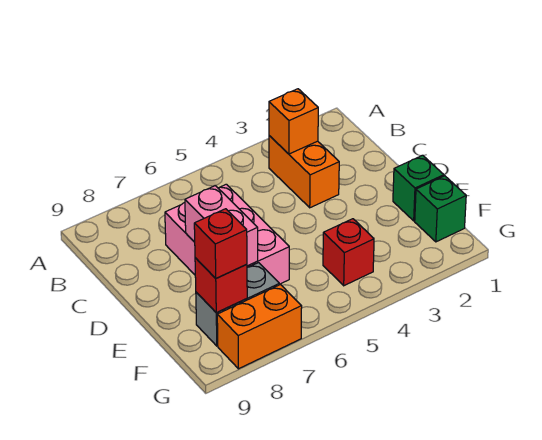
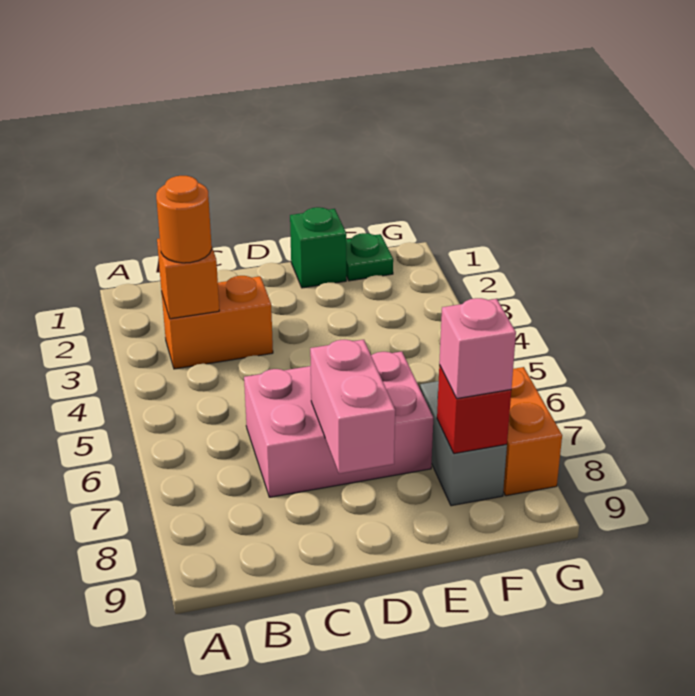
none -> orange 1x1 round brick [156,176,212,263]
pink 1x2 brick [185,186,258,266] -> pink 1x2 brick turned to [310,340,395,474]
green 1x1 brick [415,176,466,242] -> green 1x1 plate [346,233,393,281]
red 1x1 brick [323,219,374,286] -> none
red 1x1 brick [194,209,247,278] -> pink 1x1 brick [439,298,516,399]

